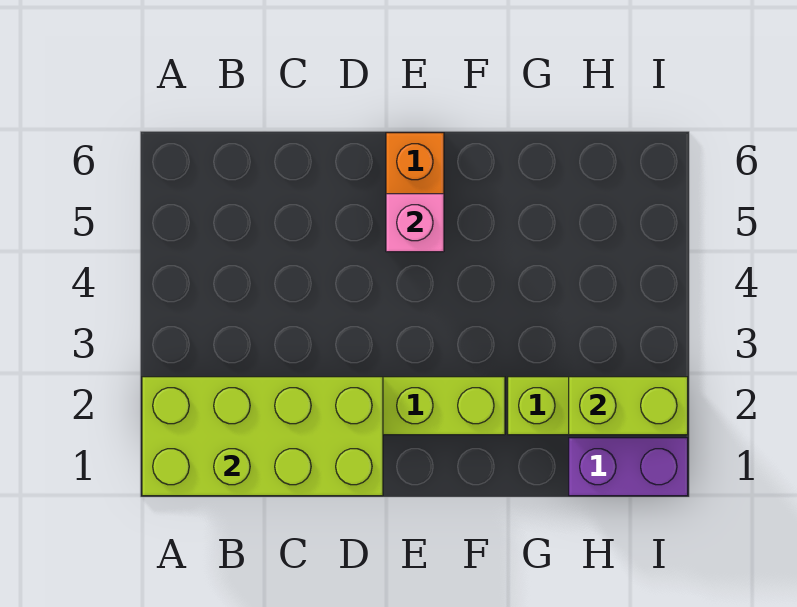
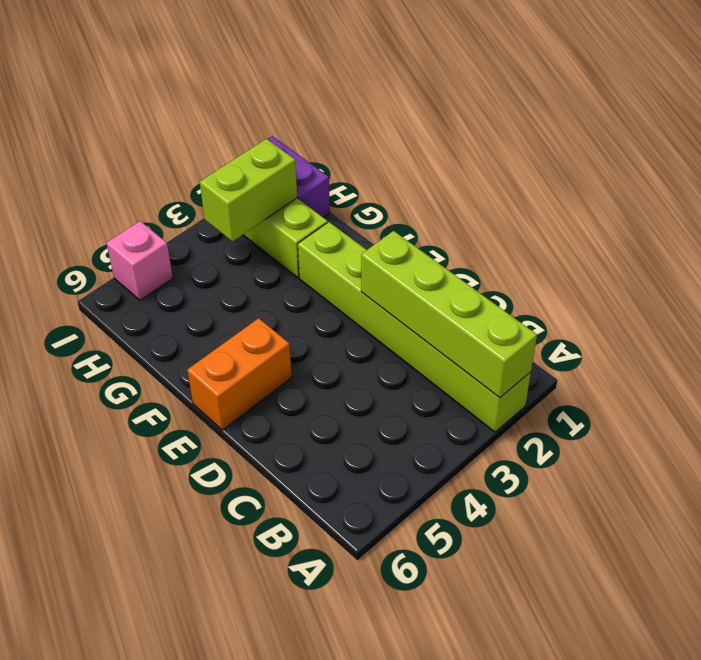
lime 2x4 brick [142,377,383,496] -> lime 1x4 brick [361,231,537,398]
pink 1x1 brick [386,194,444,252] -> pink 1x1 brick moved to [107,221,173,300]
lime 1x2 brick [569,377,688,435] -> lime 1x2 brick turned to [200,139,297,241]

